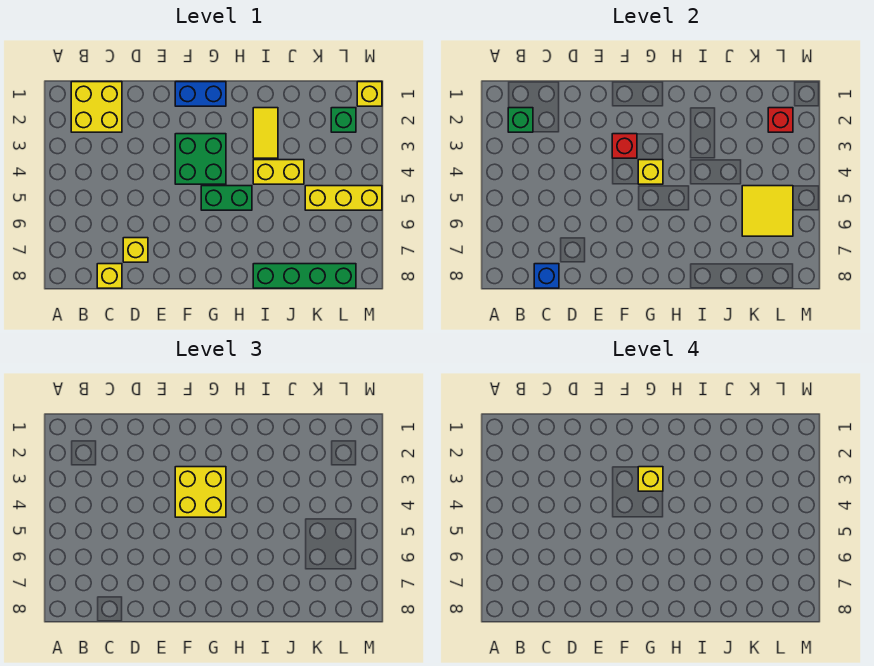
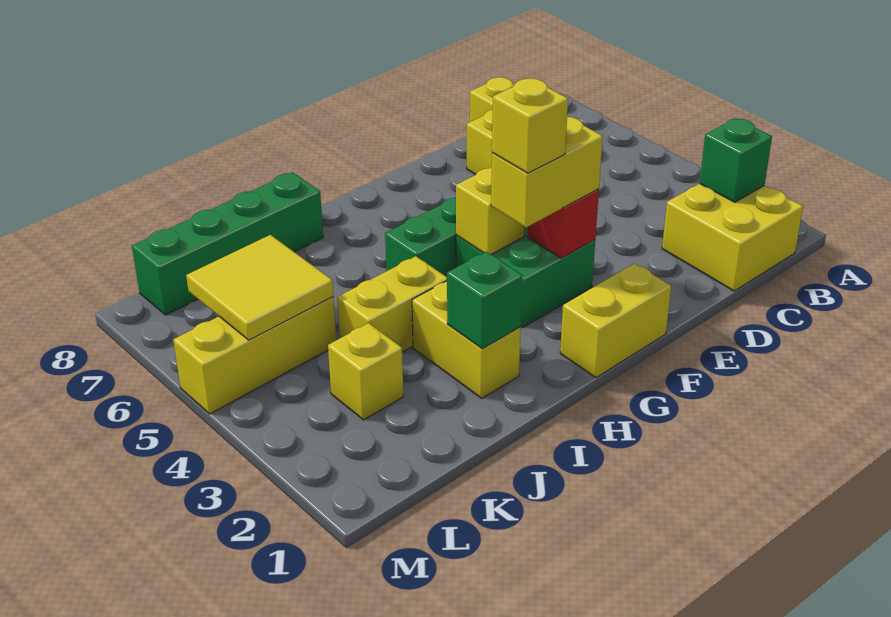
blue 1x1 brick [534,264,559,288] -> none
blue 1x2 brick [175,82,226,106] -> yellow 1x2 brick [560,263,671,378]
yellow 2x2 brick [175,467,226,517] -> yellow 1x2 brick [491,117,603,227]
yellow 1x2 tile [253,108,278,158] -> yellow 1x2 brick [412,281,521,398]
green 1x1 brick [331,108,356,132] -> green 1x1 brick moved to [447,252,522,349]
red 1x1 brick [768,108,793,132] -> none
yellow 1x1 brick [357,82,382,106] -> yellow 1x1 brick moved to [328,323,403,420]

